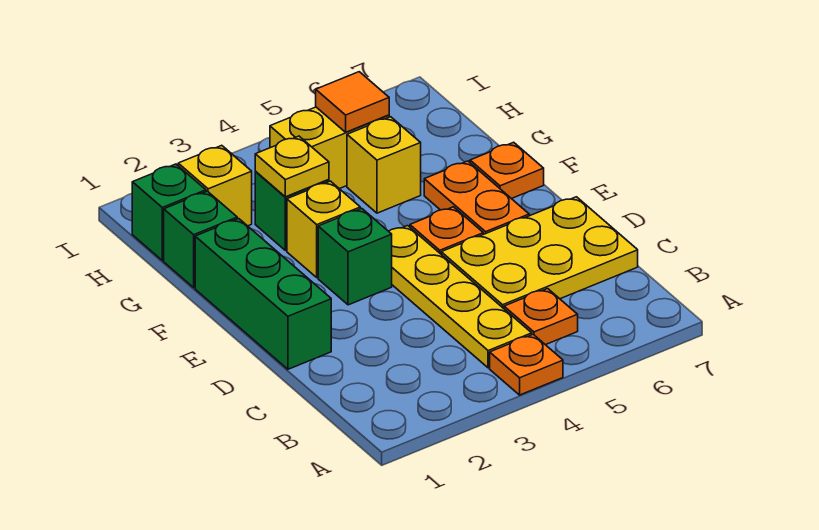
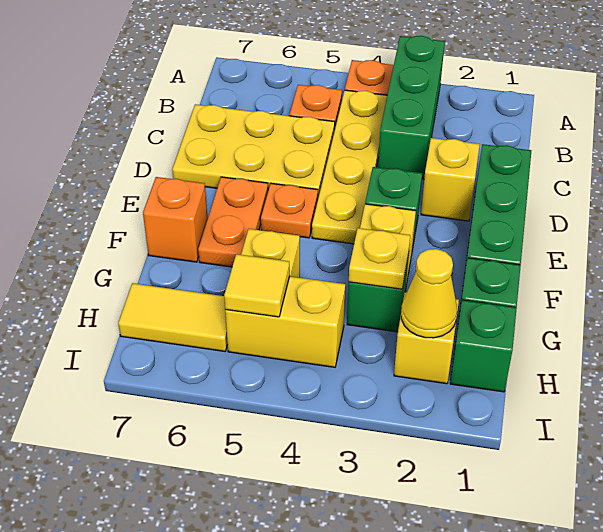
none -> green 1x3 brick [378,36,445,179]
none -> yellow 1x1 brick [421,138,480,221]
orange 1x1 plate [470,142,544,199] -> orange 1x1 brick [143,177,208,262]
none -> yellow 1x1 cone [401,249,457,338]
orange 1x1 tile [316,72,389,132] -> yellow 1x1 tile [224,254,290,317]
none -> yellow 1x2 tile [118,283,228,351]

